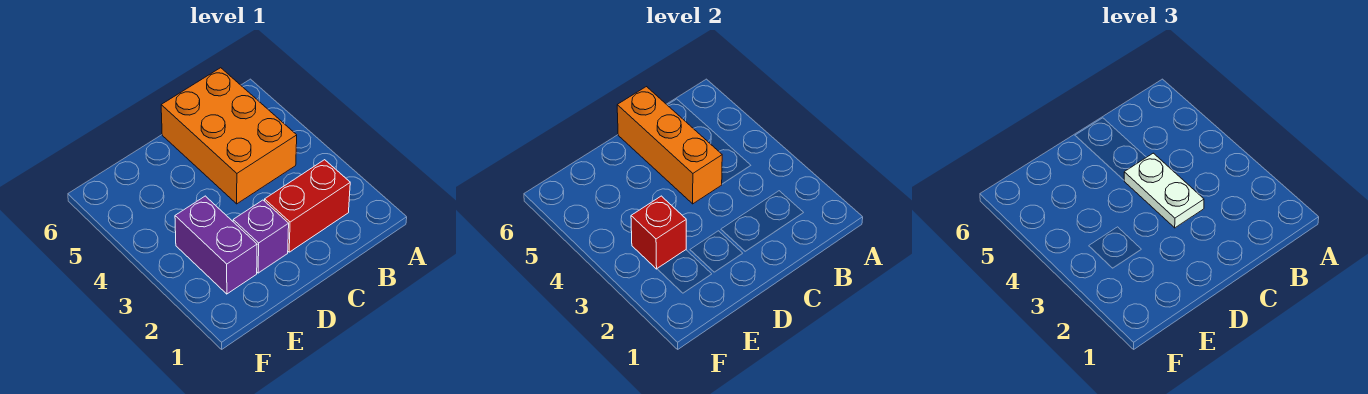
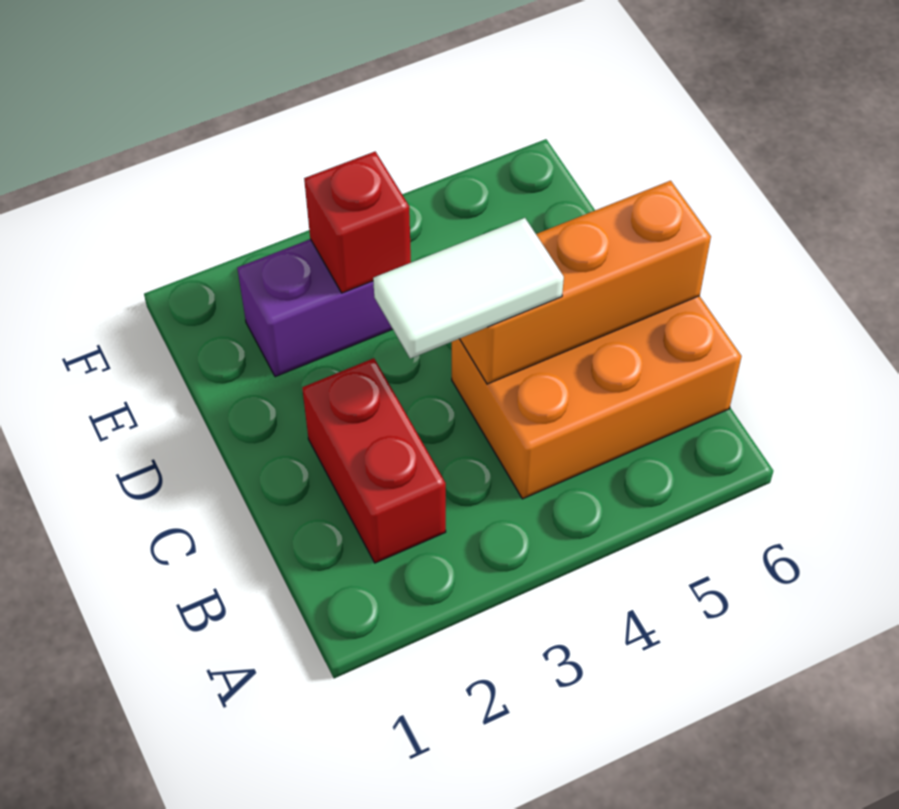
white 1x2 plate [1124,153,1204,228] -> white 1x2 tile [373,218,564,359]
purple 1x1 brick [233,200,289,273] -> none

